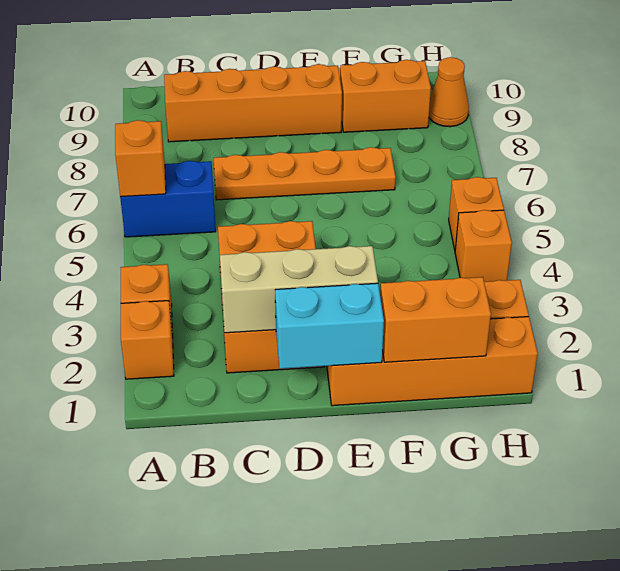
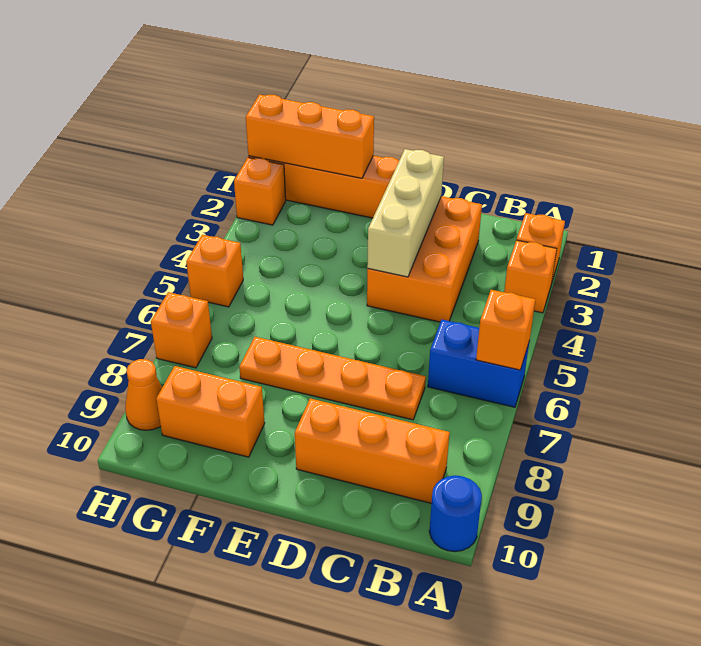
none -> blue 1x1 round brick [429,476,482,551]
orange 1x4 brick [164,64,342,142] -> orange 1x3 brick [295,398,450,503]
tan 1x3 brick [220,246,378,333] -> tan 1x3 brick turned to [367,149,444,277]
cyan 1x2 brick [275,283,384,369] -> none
orange 1x2 brick [380,277,491,362] -> orange 1x3 brick [246,95,374,178]
orange 1x1 brick [455,210,512,282] -> orange 1x1 brick moved to [151,292,212,368]

